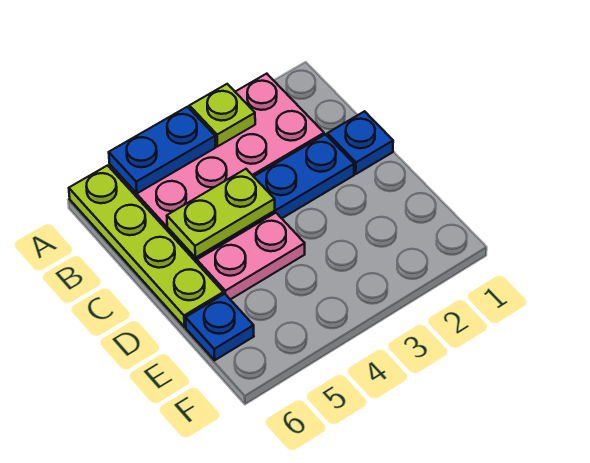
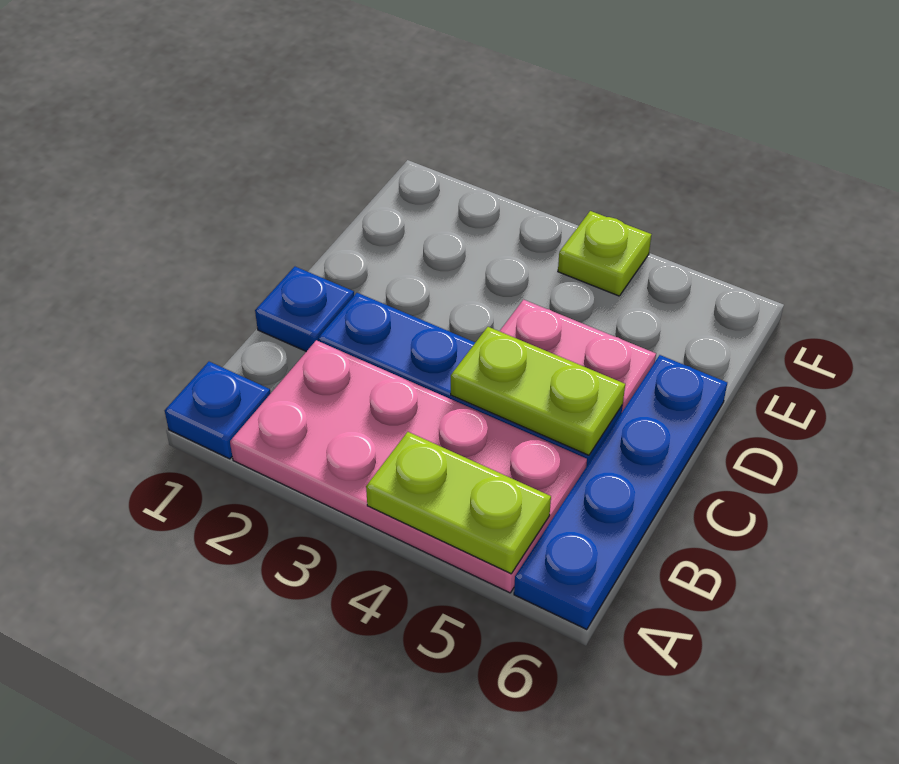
lime 1x1 plate [189,84,255,147] -> lime 1x1 plate moved to [558,211,651,296]
blue 1x2 plate [109,107,216,193] -> lime 1x2 plate [366,432,551,574]
lime 1x4 plate [69,166,223,327] -> blue 1x4 plate [514,355,727,630]
blue 1x1 plate [186,294,254,360] -> blue 1x1 plate moved to [165,362,271,459]

